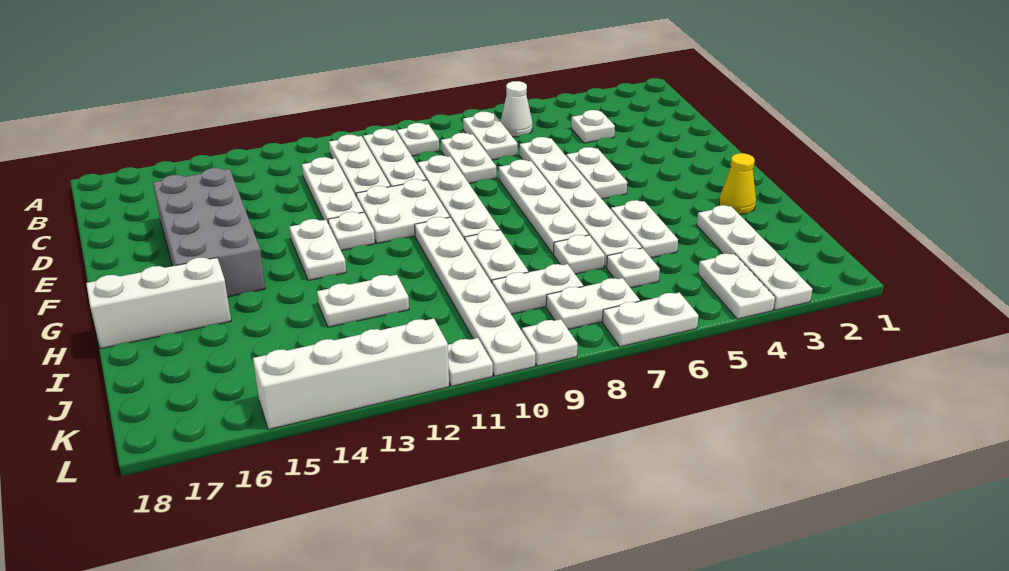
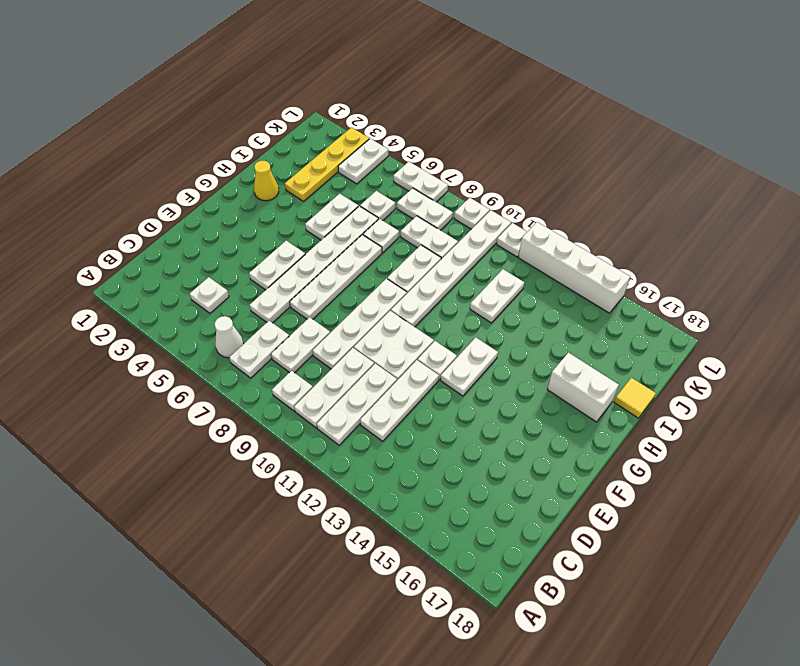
grey 2x4 brick [153,168,265,297] -> none
white 1x3 brick [86,258,231,349] -> white 1x2 brick [547,353,619,422]
white 1x4 plate [697,205,812,310] -> yellow 1x4 plate [285,127,369,201]
white 1x2 plate [317,275,409,327] -> white 1x2 plate turned to [470,269,524,323]
none -> yellow 1x1 tile [614,378,656,418]

